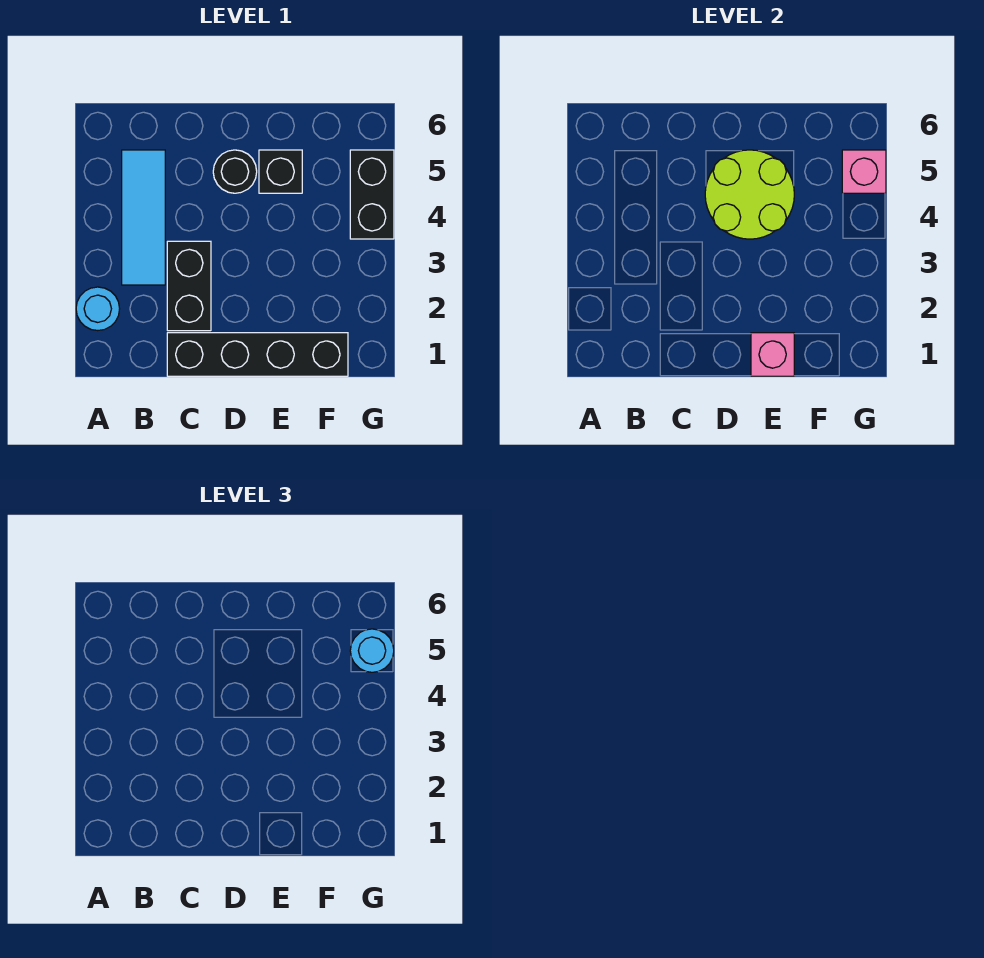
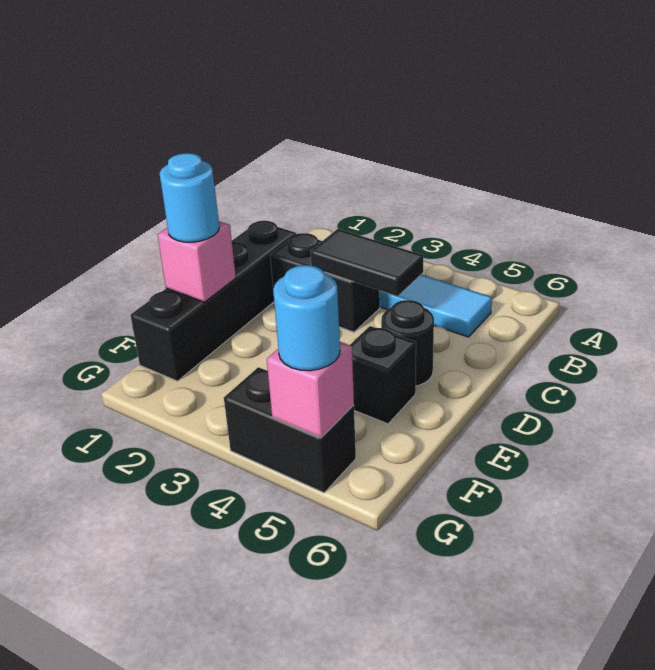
cyan 1x1 round brick [76,287,120,331] -> cyan 1x1 round brick moved to [160,153,219,242]
none -> black 1x2 tile [310,229,423,296]
lime 2x2 round brick [705,150,794,239] -> none

